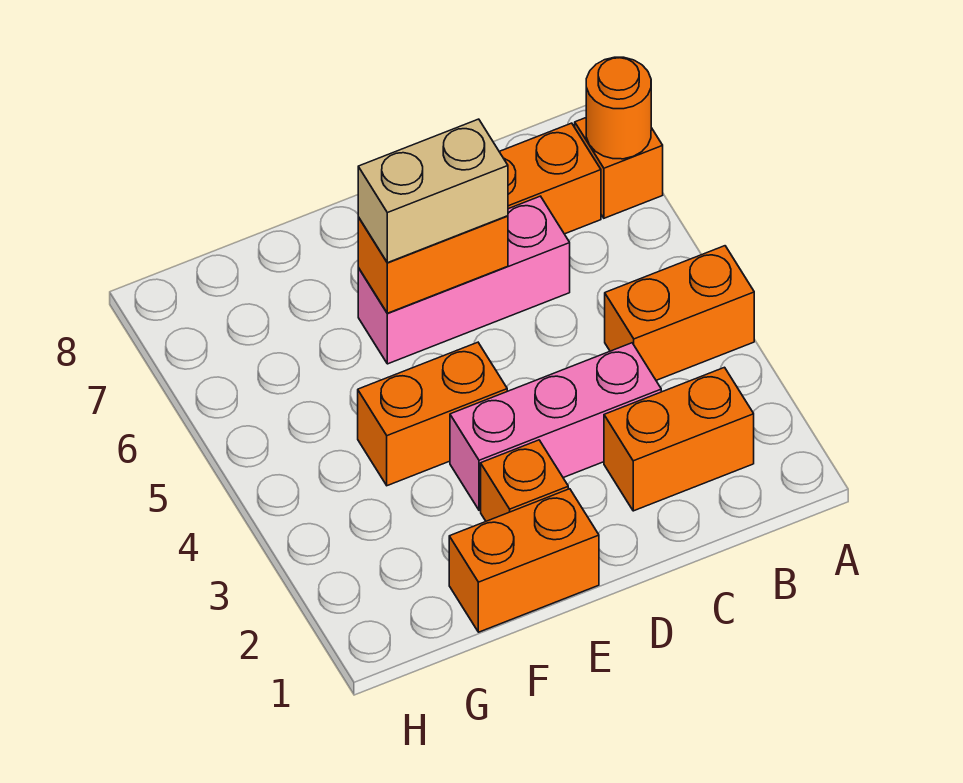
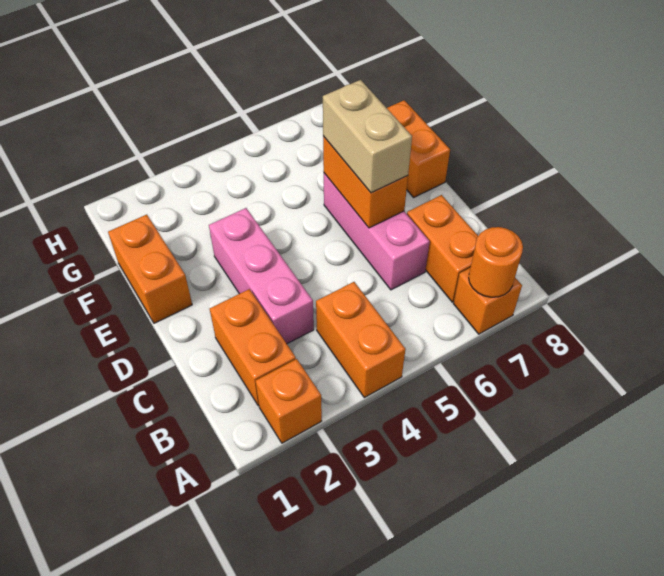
orange 1x1 brick [481,440,568,521] -> orange 1x1 brick moved to [255,359,322,443]
orange 1x2 brick [358,342,507,486] -> orange 1x2 brick moved to [387,100,450,197]

